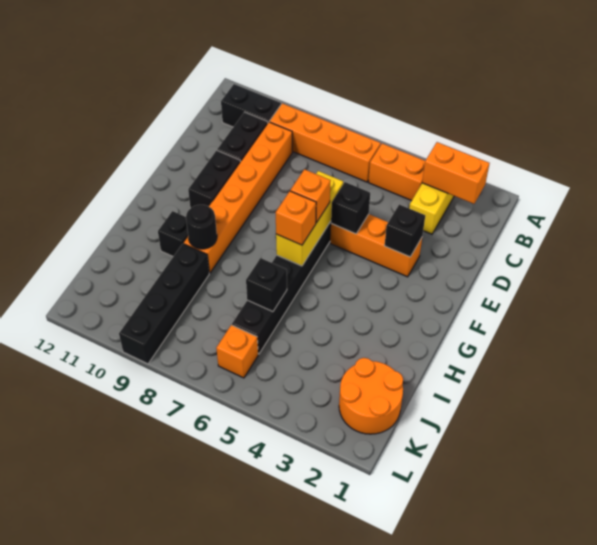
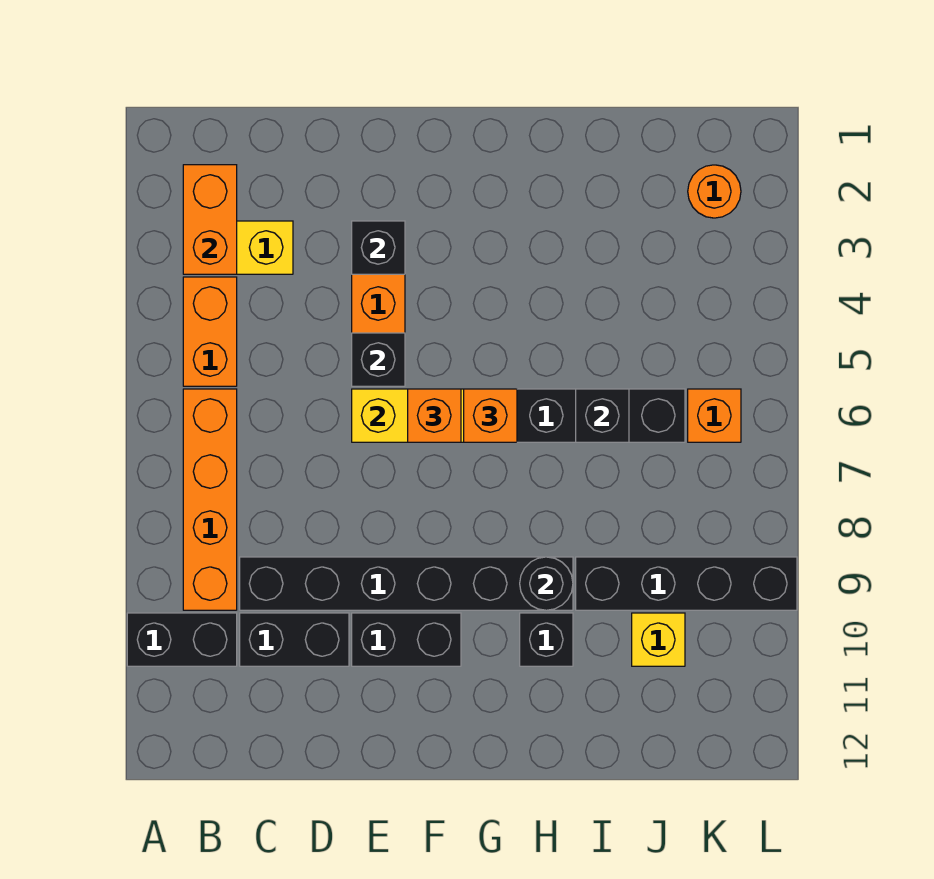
black 1x2 brick [221,84,281,127] -> black 1x2 brick turned to [127,613,237,666]
orange 1x6 brick [183,122,292,273] -> black 1x6 brick [240,557,573,610]
orange 2x2 round brick [339,358,403,434] -> orange 1x1 round brick [688,165,741,218]
none -> yellow 1x1 brick [632,613,685,666]

